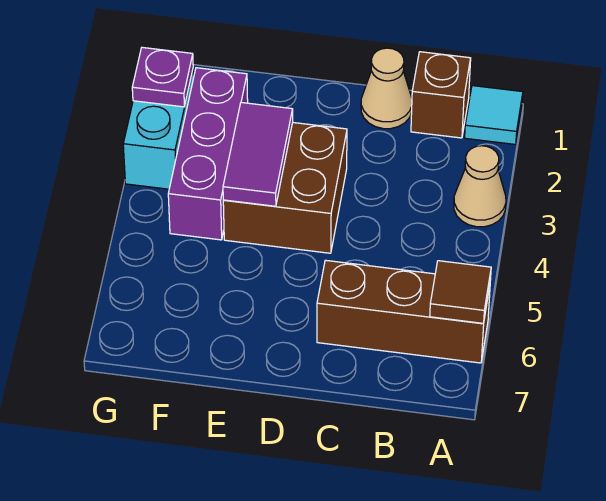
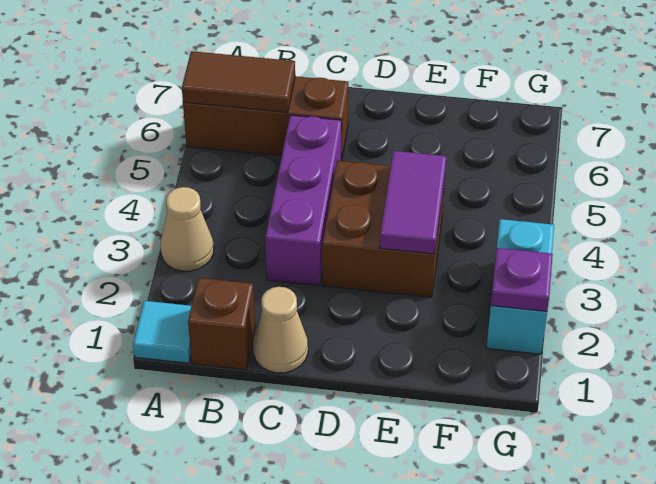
brown 1x1 tile [430,261,491,323] -> brown 1x2 tile [182,51,295,112]
purple 1x3 brick [168,68,248,240] -> purple 1x3 brick moved to [265,115,342,286]

